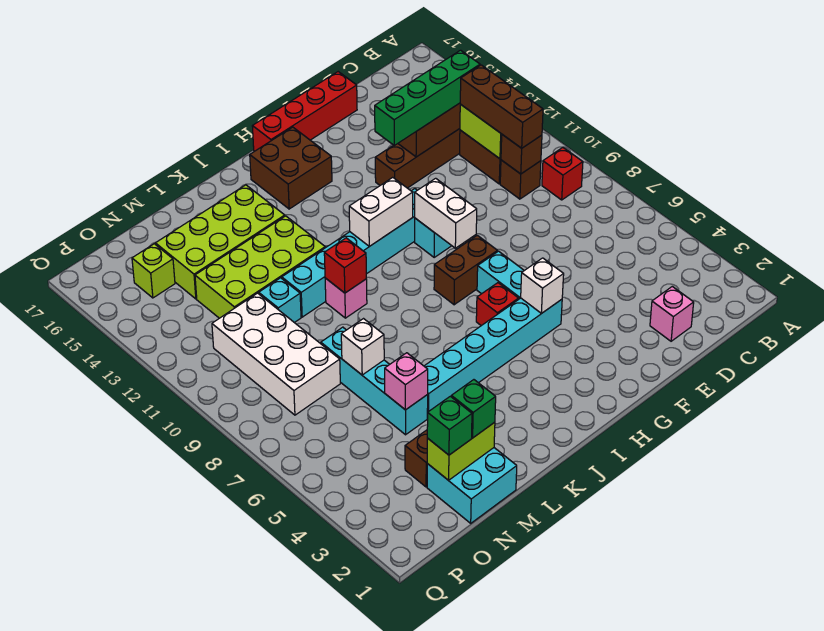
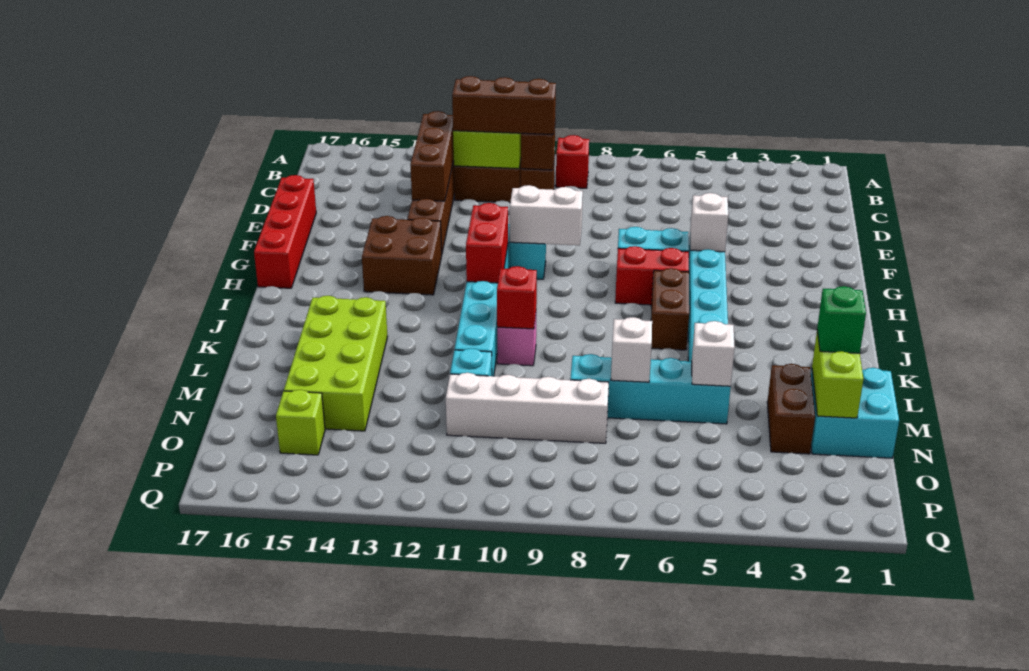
green 1x4 brick [375,50,480,145] -> none
pink 1x1 brick [650,286,694,341] -> none
brown 1x2 brick [434,235,497,305] -> brown 1x2 brick moved to [651,268,689,350]
red 1x1 brick [476,283,519,326] -> red 1x2 brick [615,246,689,305]
white 1x2 brick [349,177,413,246] -> red 1x2 brick [466,203,508,283]
brown 2x2 brick [250,127,332,209] -> brown 2x2 brick moved to [362,216,442,295]
lime 2x4 brick [195,216,325,318] -> none
pink 1x1 brick [385,353,428,410] -> white 1x1 brick [692,321,735,386]
green 1x1 brick [427,396,472,455] -> none
white 2x4 brick [212,293,340,415] -> white 1x4 brick [446,373,609,443]

